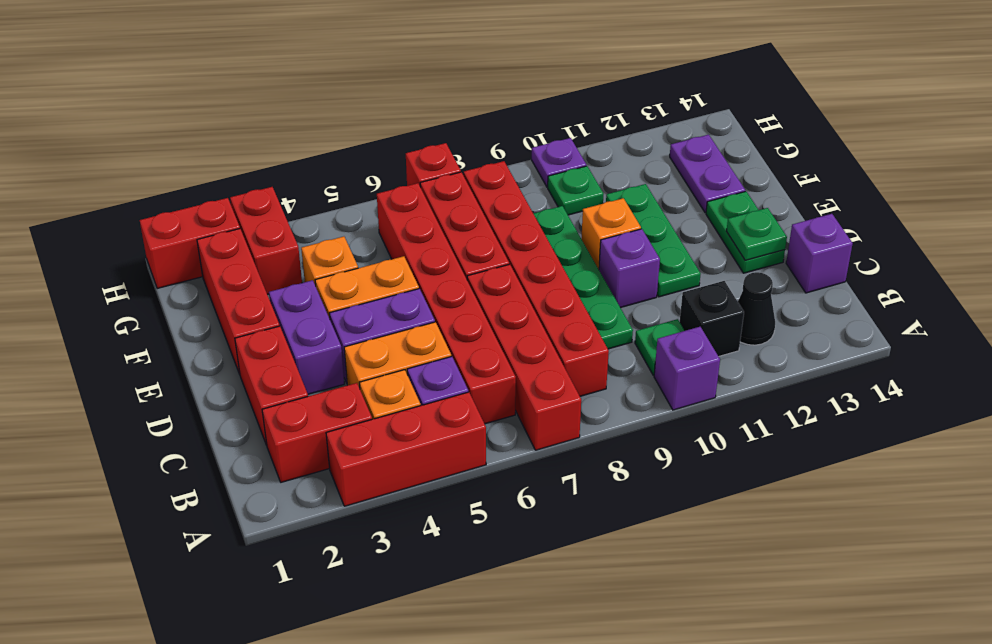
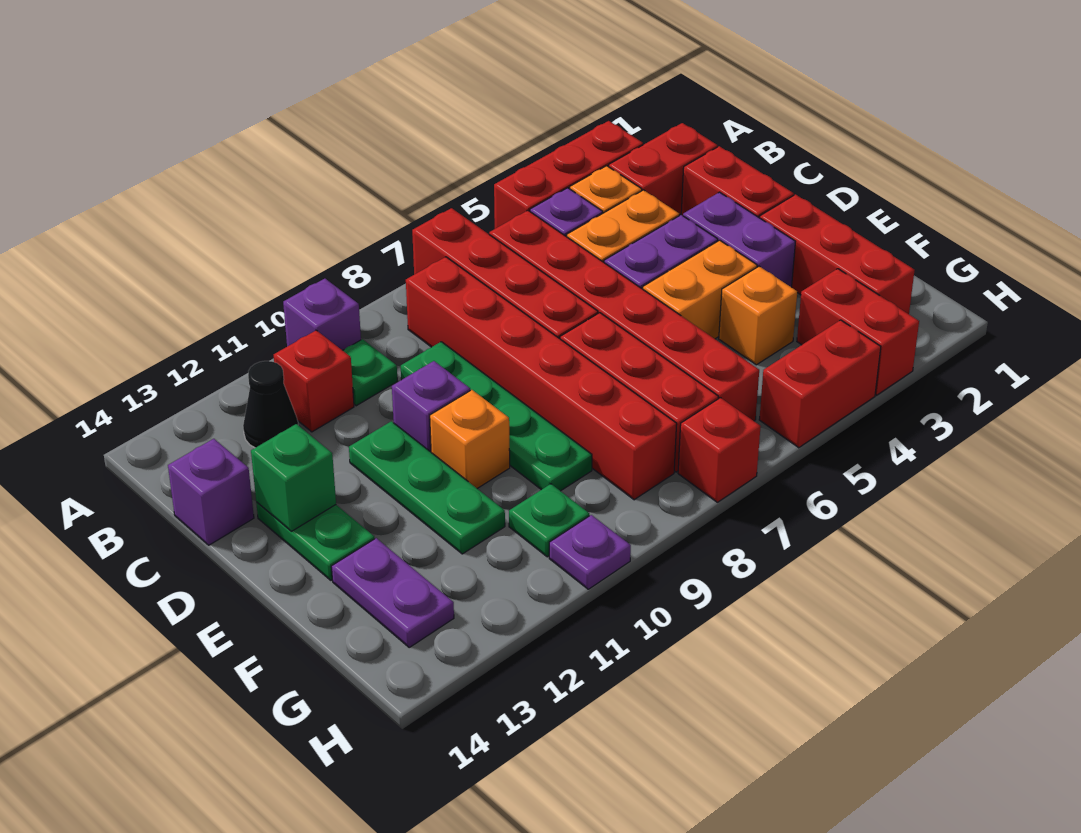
black 1x1 brick [680,281,744,356] -> red 1x1 brick [274,330,354,432]
green 1x1 plate [726,208,787,260] -> green 1x1 brick [251,424,336,531]
red 1x2 brick [140,198,240,288] -> red 1x2 brick moved to [759,320,881,448]

